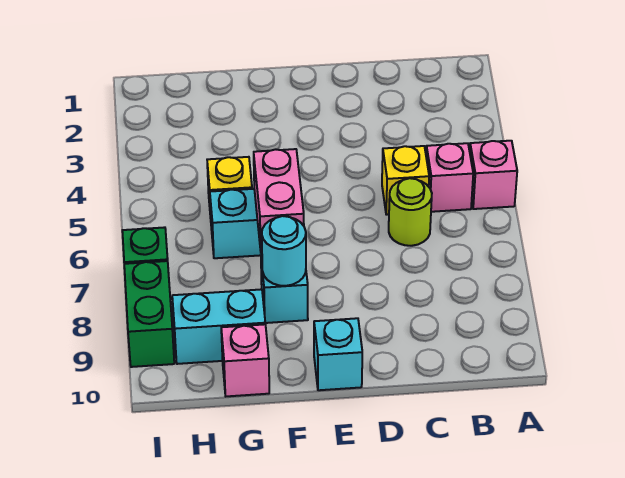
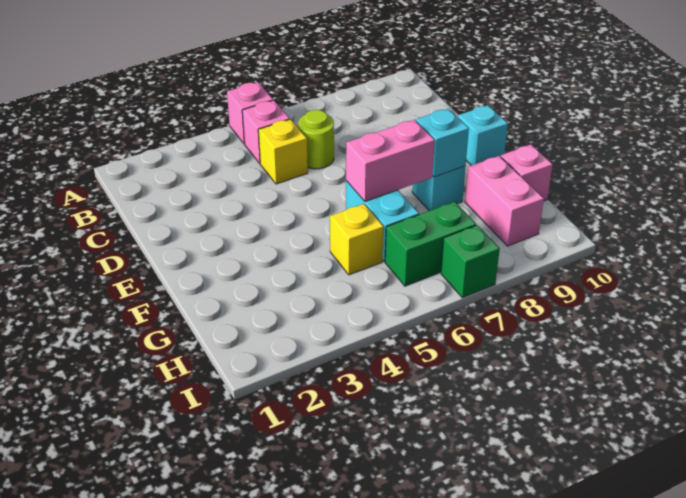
cyan 1x1 round brick [262,216,306,286] -> cyan 1x1 brick [416,109,469,177]
cyan 1x2 brick [172,289,265,364] -> pink 1x2 brick [465,156,544,246]
green 1x2 brick [124,261,174,367] -> green 1x2 brick moved to [385,202,476,286]

